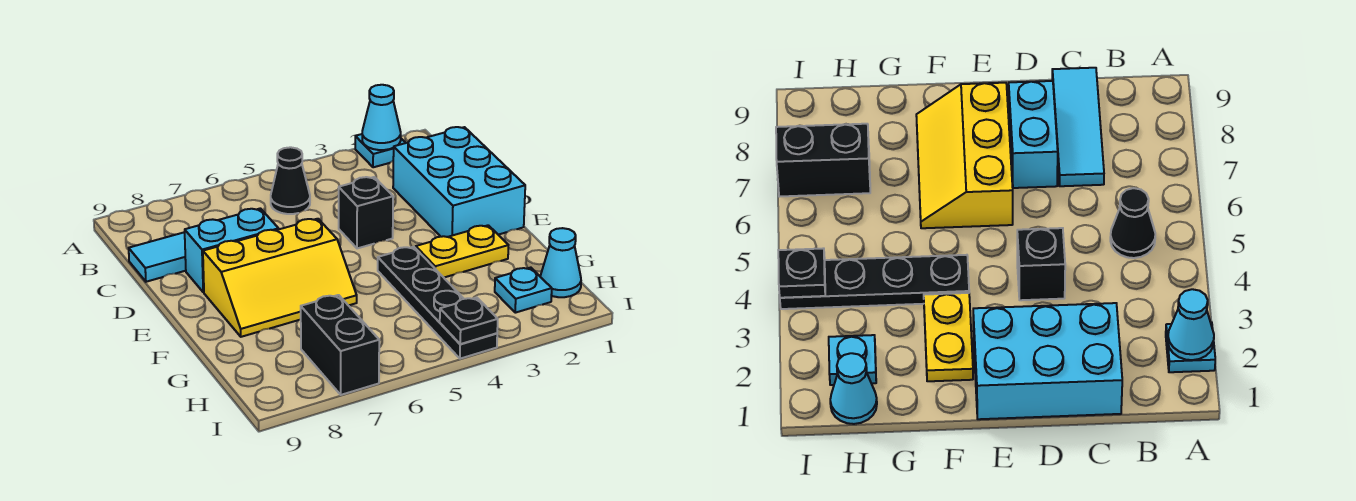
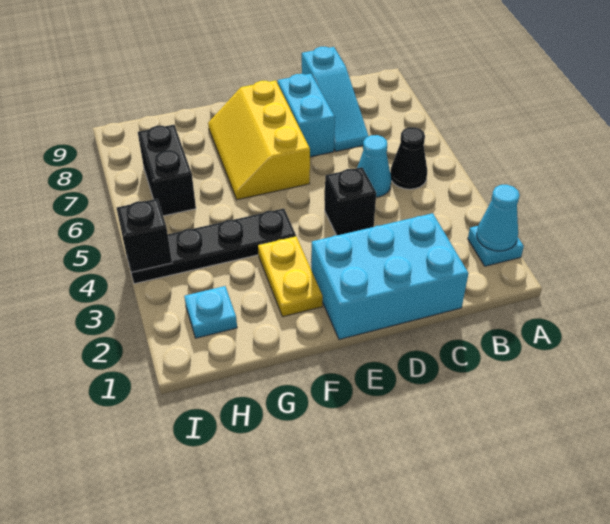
cyan 1x3 tile [129,232,186,282] -> cyan 1x3 slope [302,47,368,151]
cyan 1x1 cone [540,228,581,297] -> cyan 1x1 cone moved to [357,135,391,197]
black 1x2 brick [301,295,379,395] -> black 1x2 brick turned to [138,125,196,216]
black 1x1 plate [440,298,498,344] -> black 1x1 brick [117,199,172,272]

